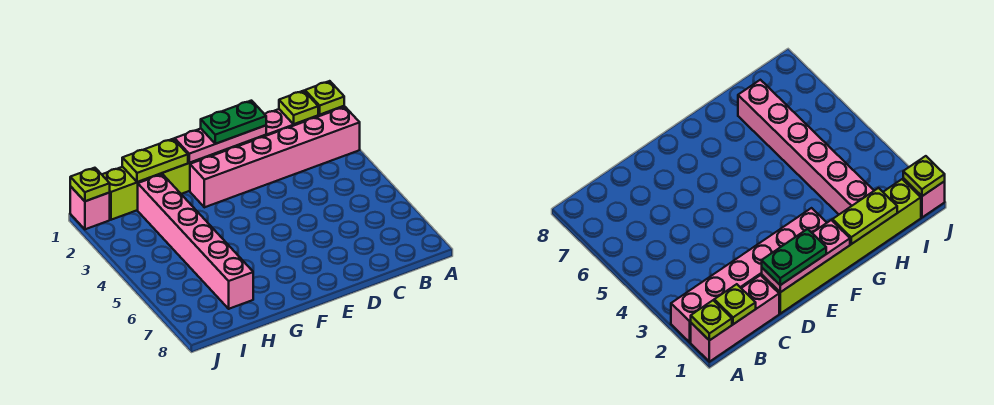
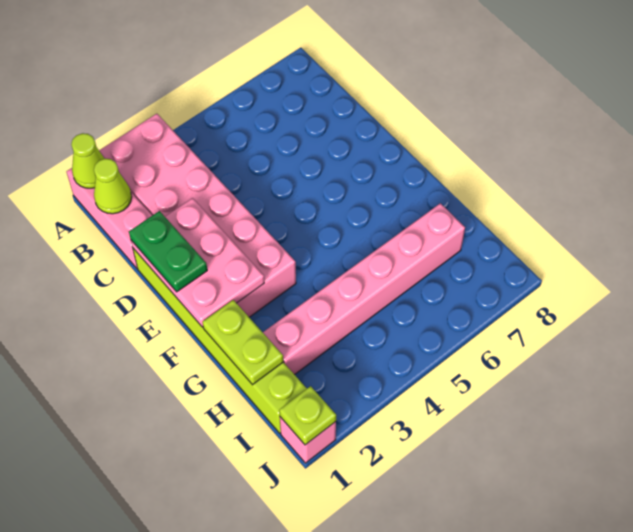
lime 1x1 plate [305,81,344,115] -> lime 1x1 cone [71,133,105,188]
pink 1x6 brick [190,107,360,207] -> pink 2x6 brick [99,114,296,317]
lime 1x1 plate [279,91,318,124] -> lime 1x1 cone [94,159,132,214]
pink 1x3 plate [175,126,266,163] -> pink 2x3 plate [131,198,264,327]

